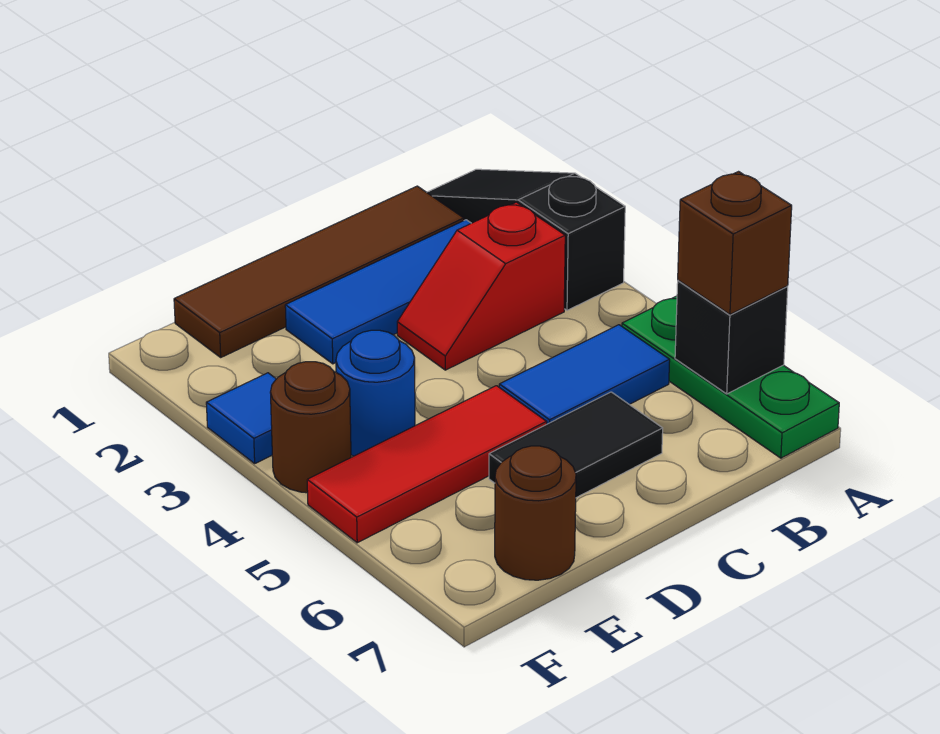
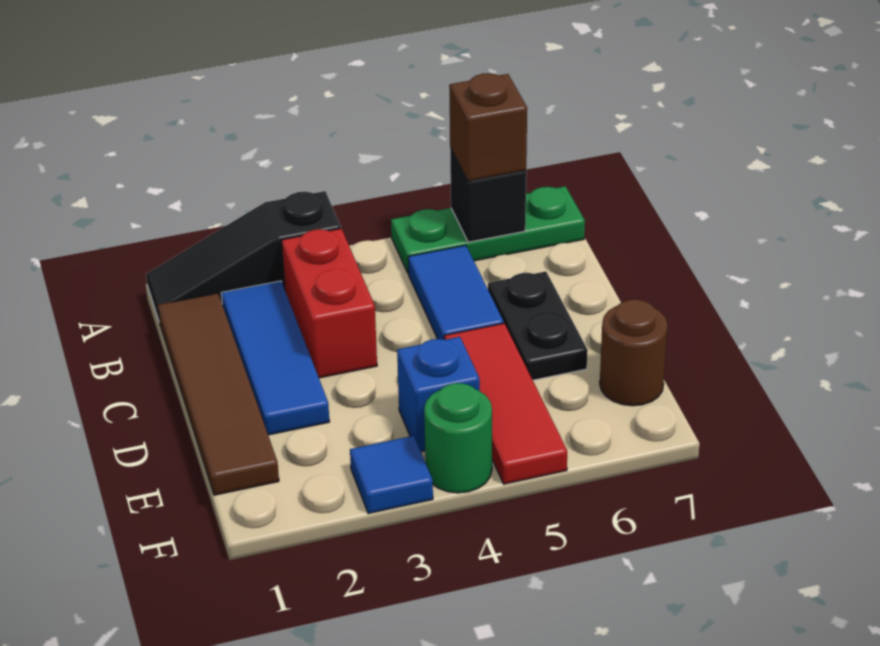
red 1x2 slope [397,202,565,370] -> red 1x2 brick [281,229,377,378]
black 1x2 tile [489,392,663,498] -> black 1x2 plate [488,271,588,380]
blue 1x1 round brick [336,330,415,456] -> blue 1x1 brick [397,337,480,452]
brown 1x1 round brick [270,362,351,493] -> green 1x1 round brick [424,383,492,493]

